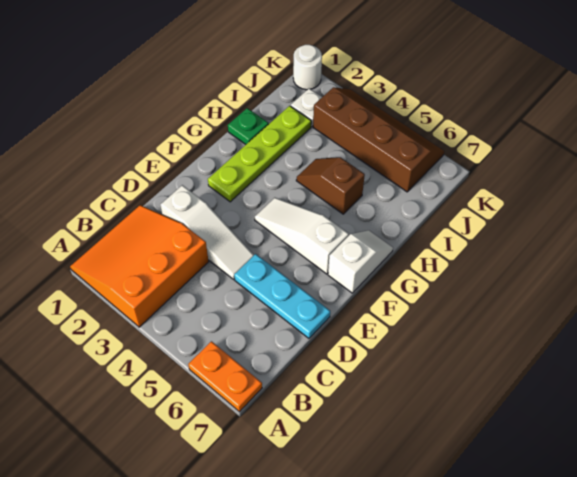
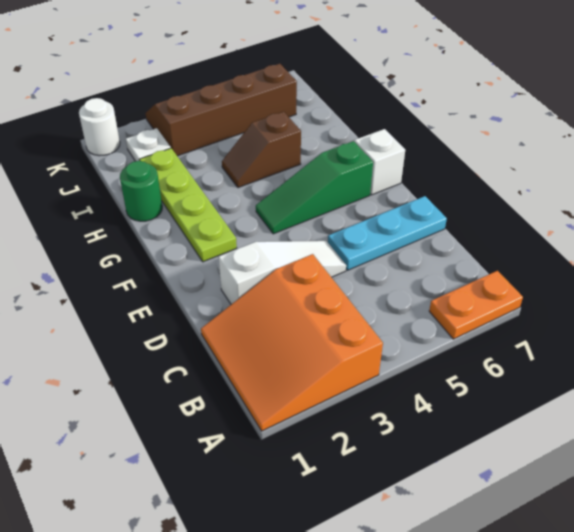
white 1x3 slope [255,198,349,274] -> green 1x3 slope [256,141,373,234]
green 1x1 plate [228,108,269,144] -> green 1x1 round brick [120,161,162,221]

